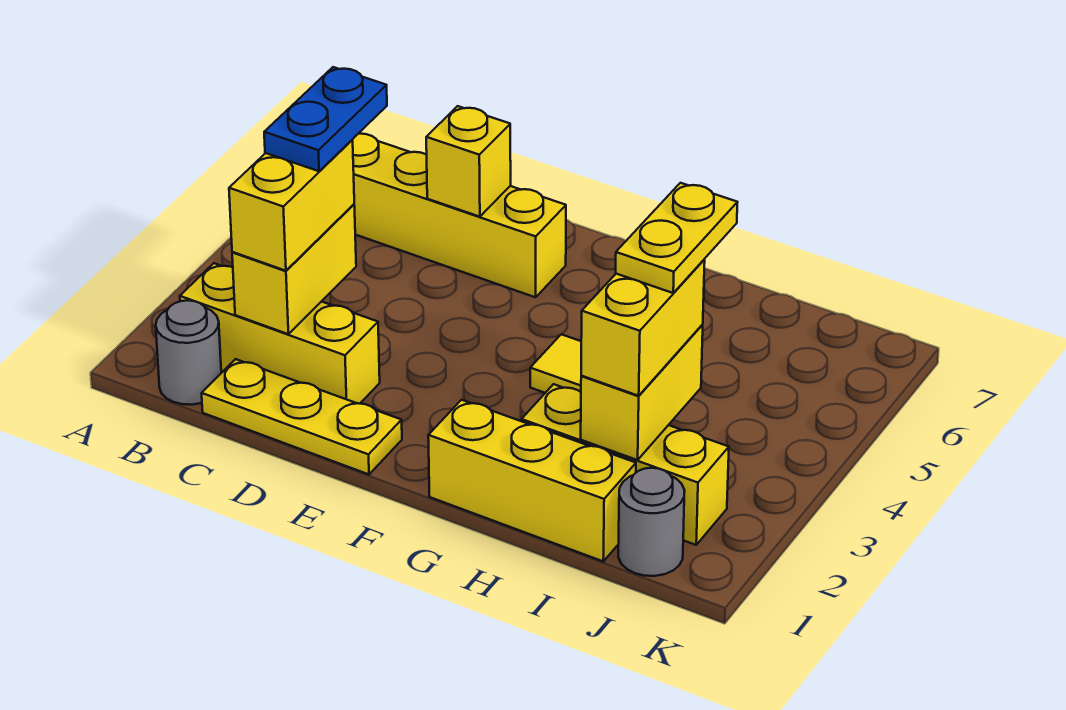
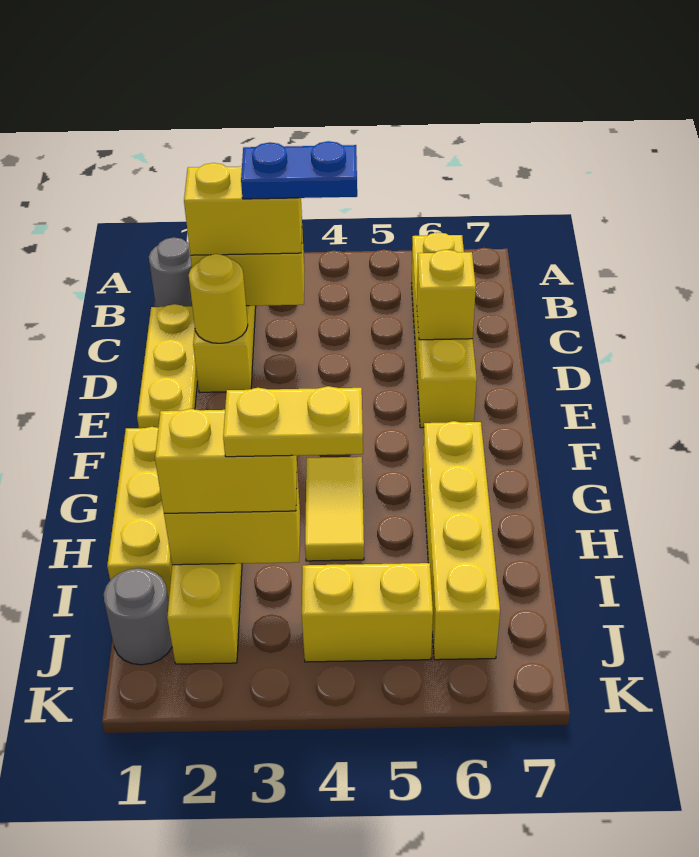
none -> yellow 1x1 round brick [189,254,248,343]
none -> yellow 1x4 brick [423,421,500,660]
none -> yellow 1x2 brick [302,563,433,662]

